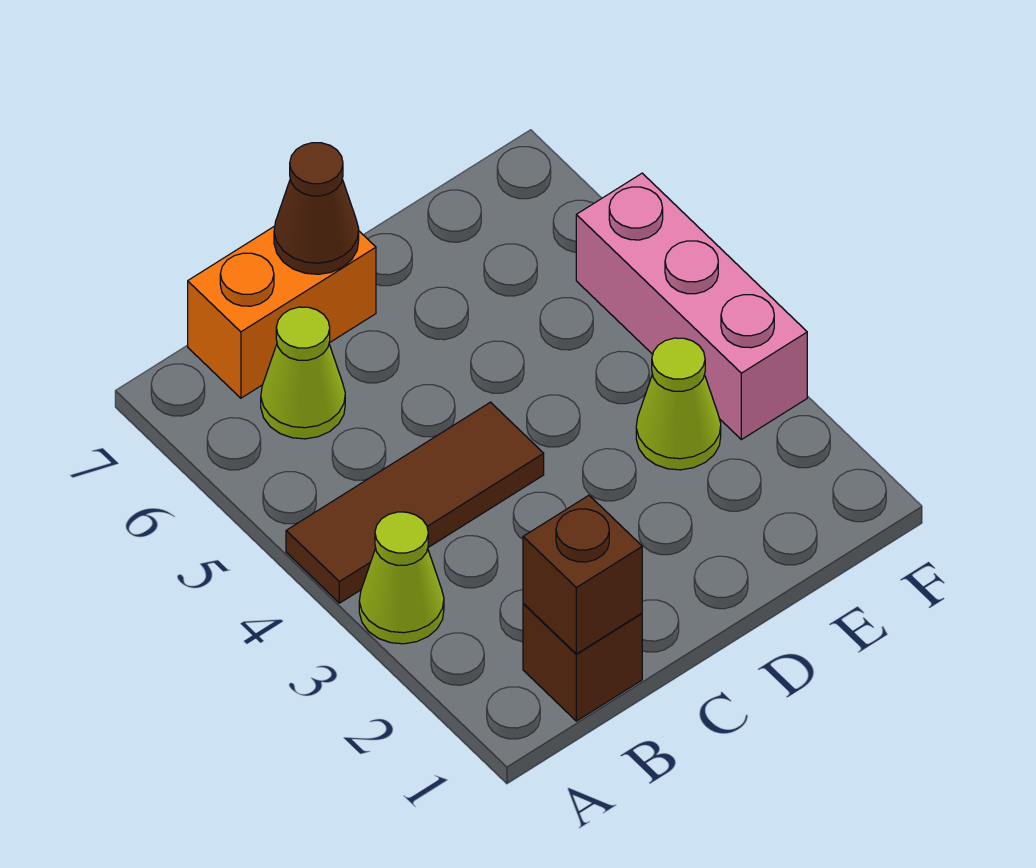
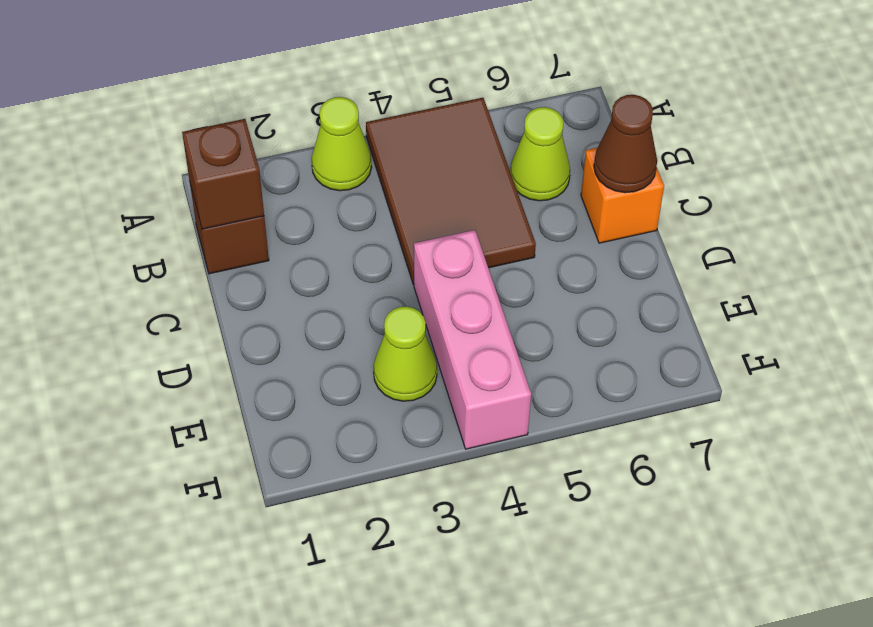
brown 1x3 tile [286,402,544,603] -> brown 2x3 tile [366,98,536,284]
orange 1x2 brick [188,226,376,398] -> orange 1x1 brick [581,148,664,243]
pink 1x3 brick [576,173,807,440] -> pink 1x3 brick turned to [414,230,531,449]

